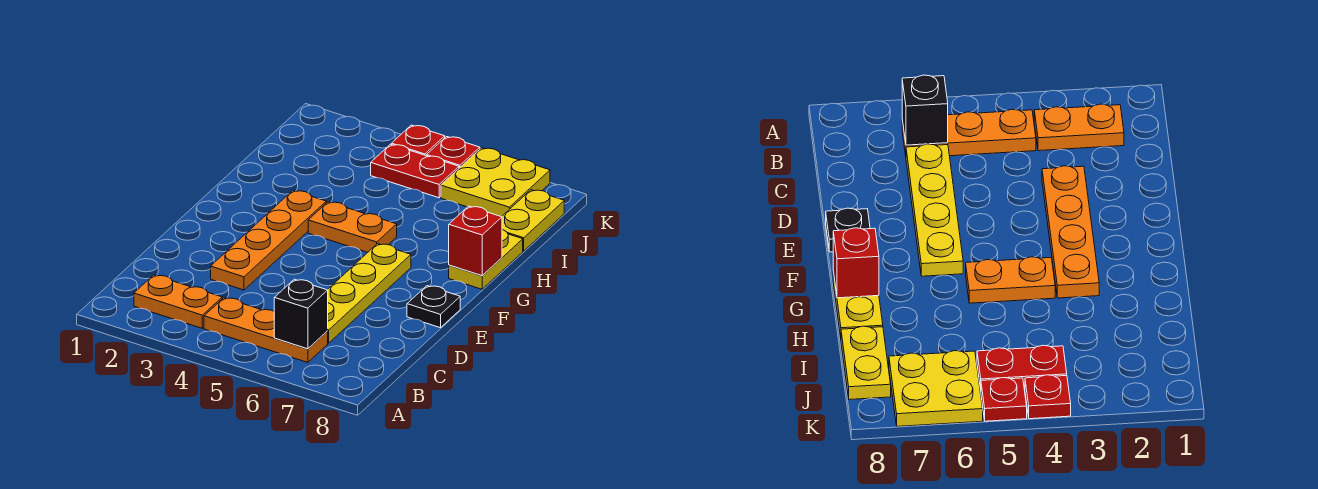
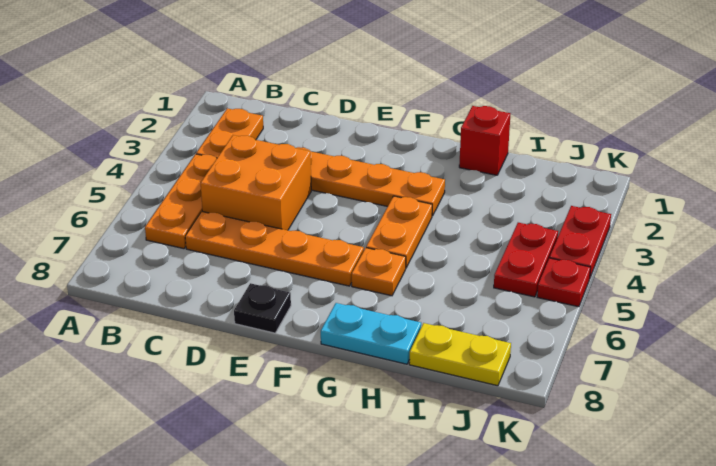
black 1x1 brick [274,279,328,349] -> none
none -> orange 2x2 brick [201,135,311,230]
yellow 1x4 plate [328,244,411,343] -> orange 1x4 plate [185,212,364,286]
none -> orange 1x1 plate [352,248,406,296]
yellow 1x2 plate [449,230,523,289] -> cyan 1x2 plate [321,303,421,364]
red 1x1 brick [449,206,502,276] -> red 1x1 brick moved to [459,106,510,175]
yellow 2x2 plate [441,148,550,217] -> none
red 1x1 plate [391,125,445,156] -> red 1x2 plate [550,206,611,277]

